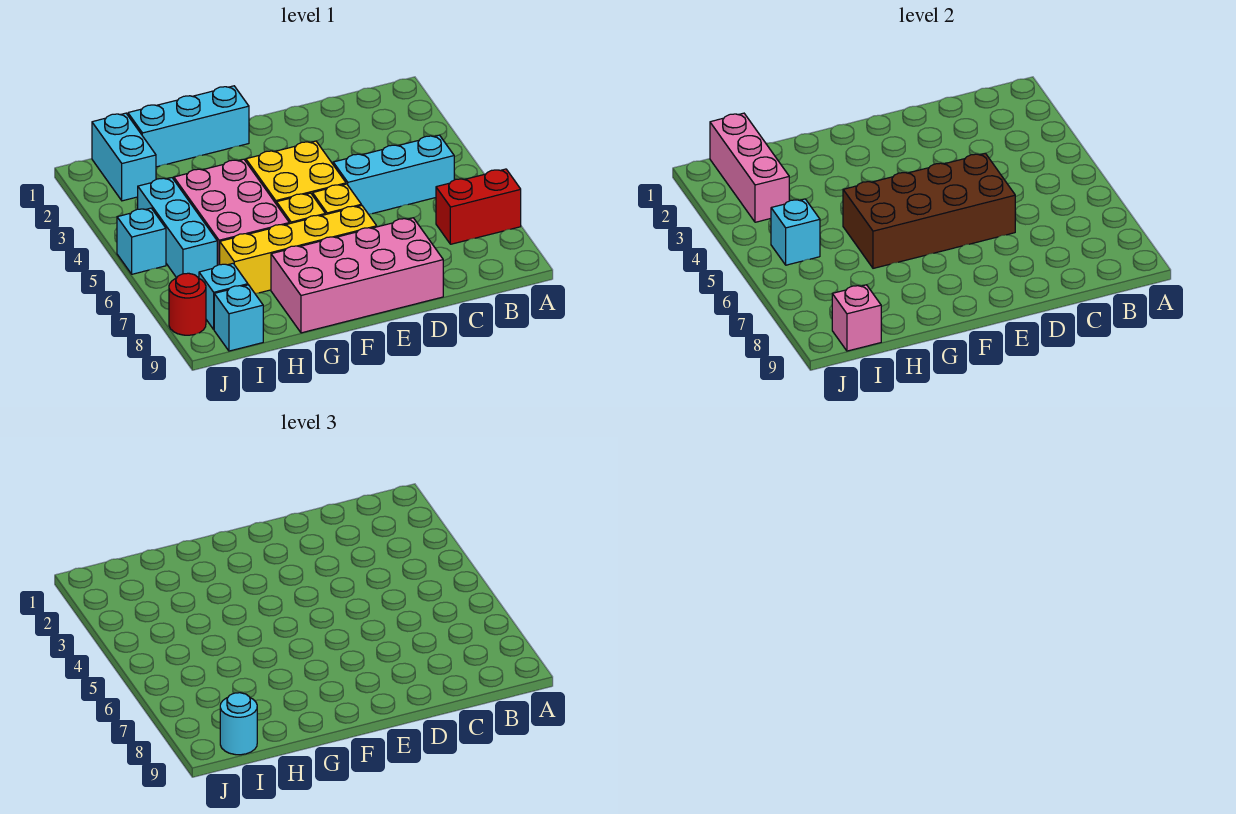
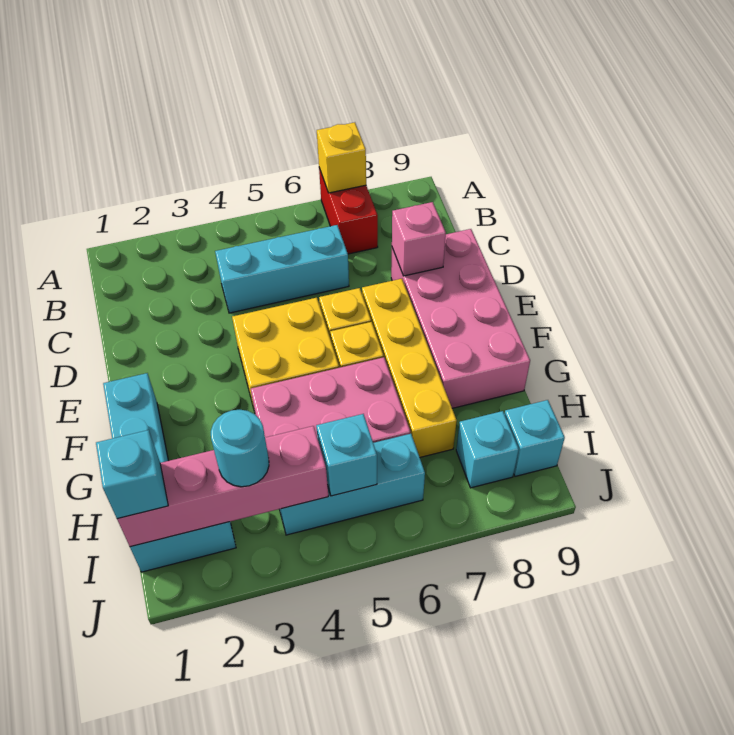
none -> yellow 1x1 brick [317,122,366,193]
cyan 1x3 brick [333,135,454,214] -> cyan 1x3 brick turned to [215,225,349,313]
brown 2x4 brick [843,153,1015,268] -> none
pink 1x3 brick [710,113,789,222] -> pink 1x4 brick [117,426,328,547]
pink 1x1 brick [832,285,881,351] -> pink 1x1 brick moved to [392,202,446,276]
cyan 1x1 round brick [220,693,257,755] -> cyan 1x1 round brick moved to [211,409,269,487]
cyan 1x1 brick [117,208,166,274] -> cyan 1x1 brick moved to [96,430,168,519]
red 1x1 round brick [169,273,206,335] -> none

